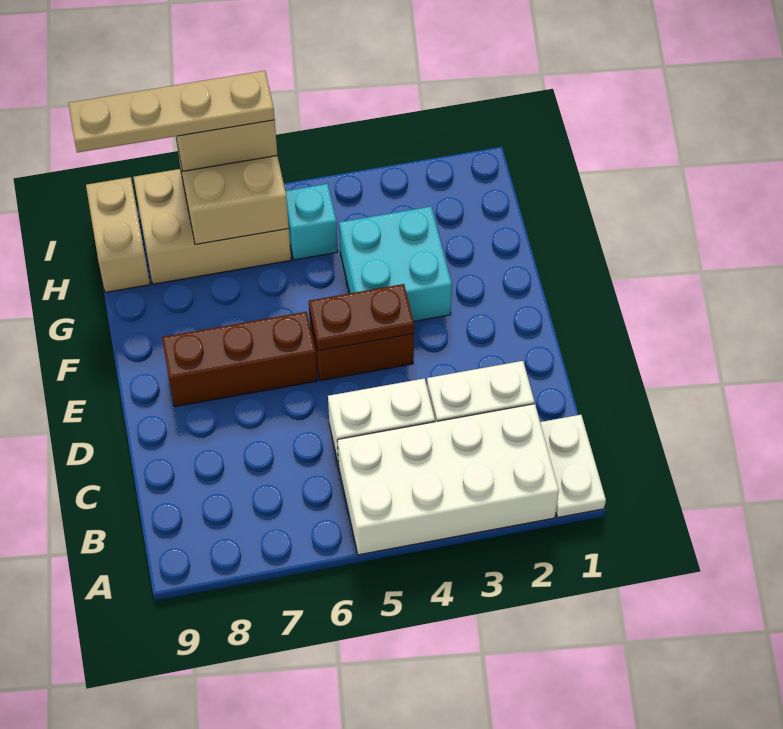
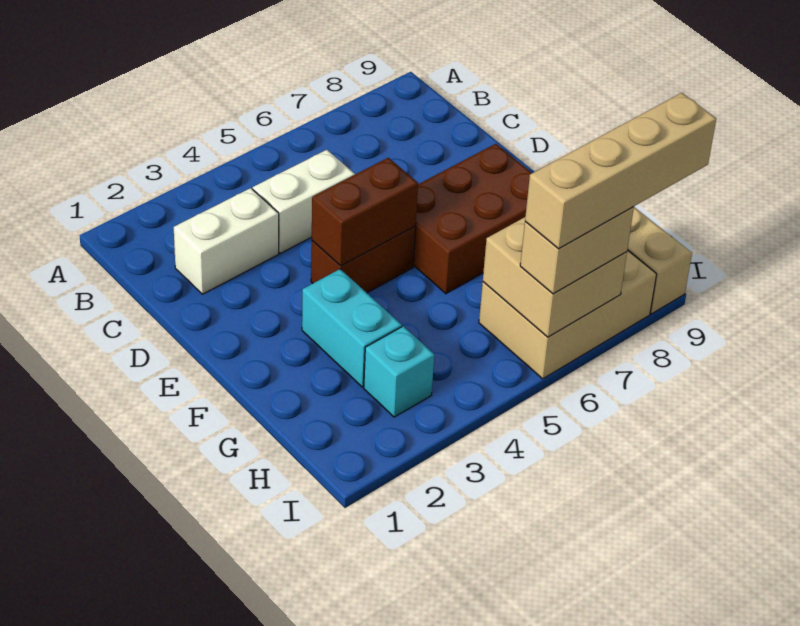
white 1x2 plate [540,415,606,517] -> none
white 2x4 brick [337,404,559,555] -> none
brown 1x2 plate [309,284,414,351] -> brown 1x2 brick [312,158,418,266]
brown 1x3 brick [162,312,317,407] -> brown 2x3 brick [413,144,532,294]
cyan 2x2 brick [339,207,452,321] -> cyan 1x2 brick [302,269,402,387]
cyan 1x1 brick [285,184,338,260] -> cyan 1x1 brick moved to [364,326,434,417]
tan 1x4 plate [68,71,275,153] -> tan 1x4 brick [525,93,716,249]

